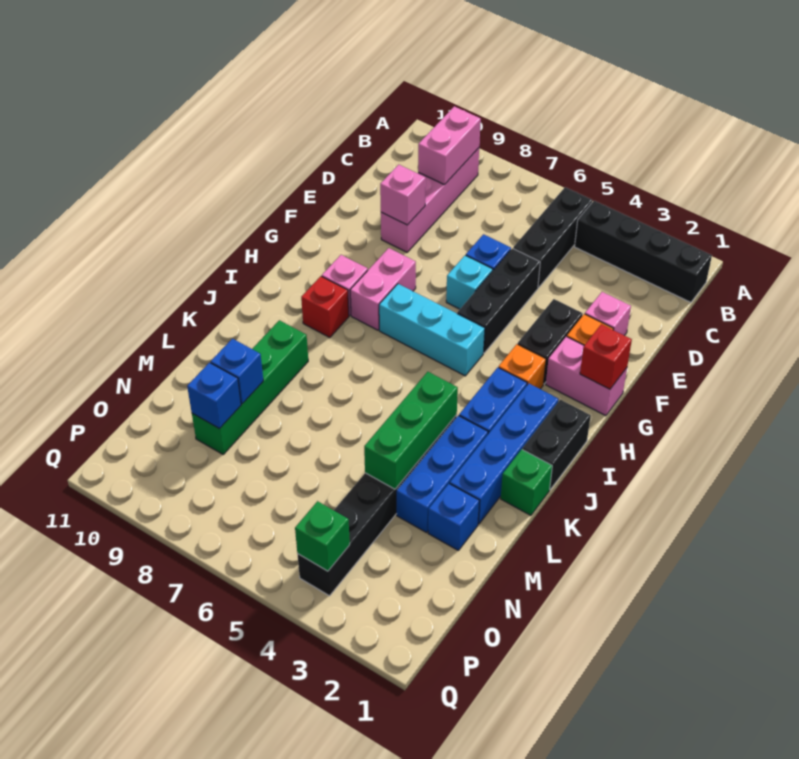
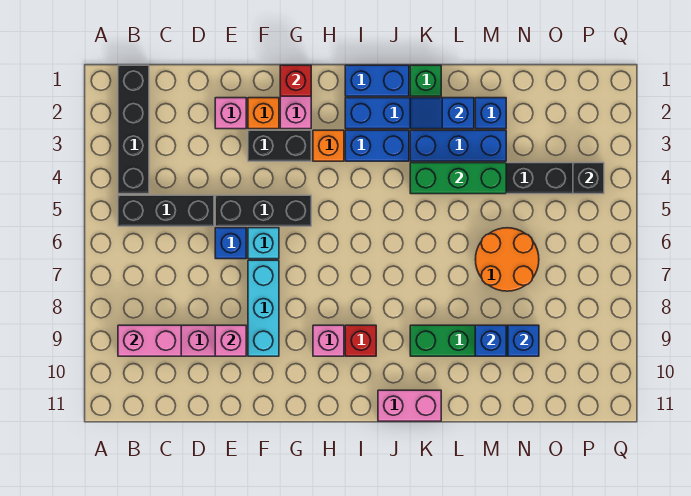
pink 1x2 brick [350,248,416,330] -> pink 1x2 brick moved to [378,390,441,421]
cyan 1x3 brick [379,284,485,376] -> cyan 1x3 brick moved to [248,260,279,356]
black 1x2 brick [522,400,591,489] -> blue 1x2 brick [345,65,409,96]
none -> blue 1x2 slope [410,98,474,129]
none -> orange 2x2 round brick [475,228,539,291]
green 1x1 brick [295,501,350,571] -> black 1x1 brick [573,163,604,194]

